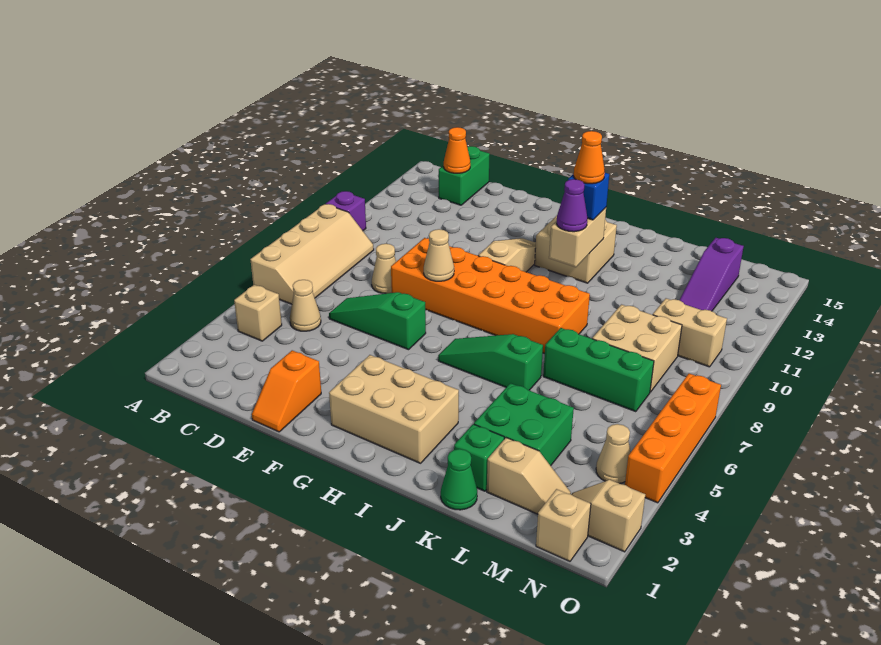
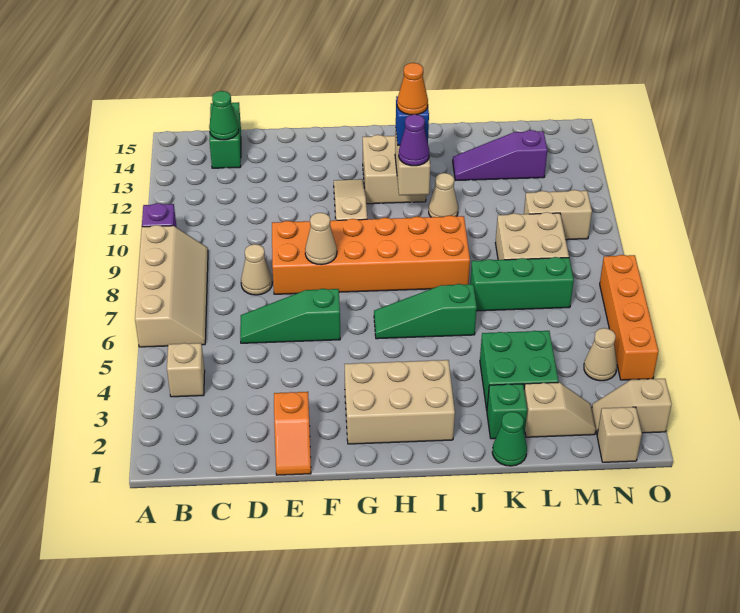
tan 1x1 cone [290,280,321,331] -> tan 1x1 cone moved to [429,173,458,217]
orange 1x1 cone [444,127,470,173] -> green 1x1 cone [209,91,239,140]
purple 1x3 slope [680,238,744,311] -> purple 1x3 slope turned to [453,130,547,180]

